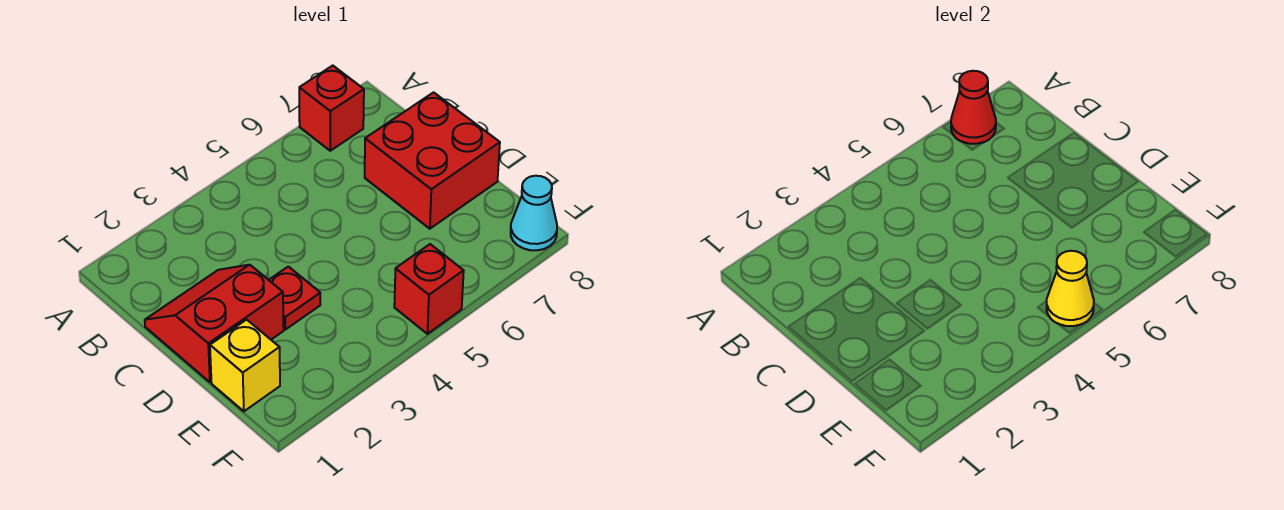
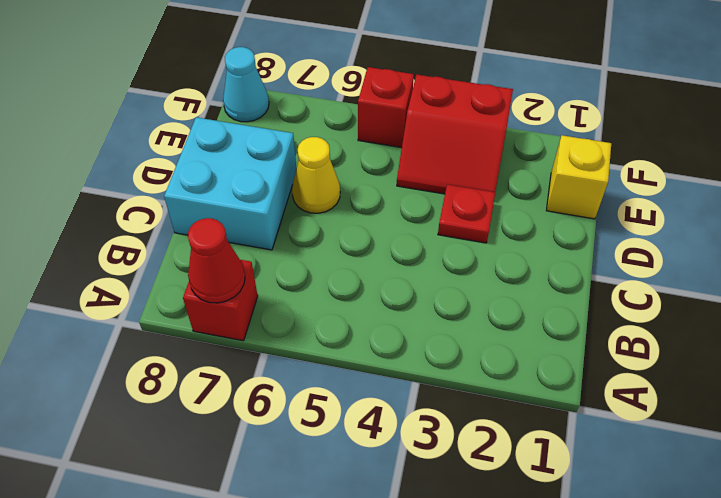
red 2x2 slope [145,265,284,382] -> red 2x2 slope moved to [397,75,513,194]
red 2x2 brick [365,92,500,229] -> cyan 2x2 brick [164,117,296,250]
yellow 1x1 cone [1046,251,1094,326] -> yellow 1x1 cone moved to [292,137,340,213]

